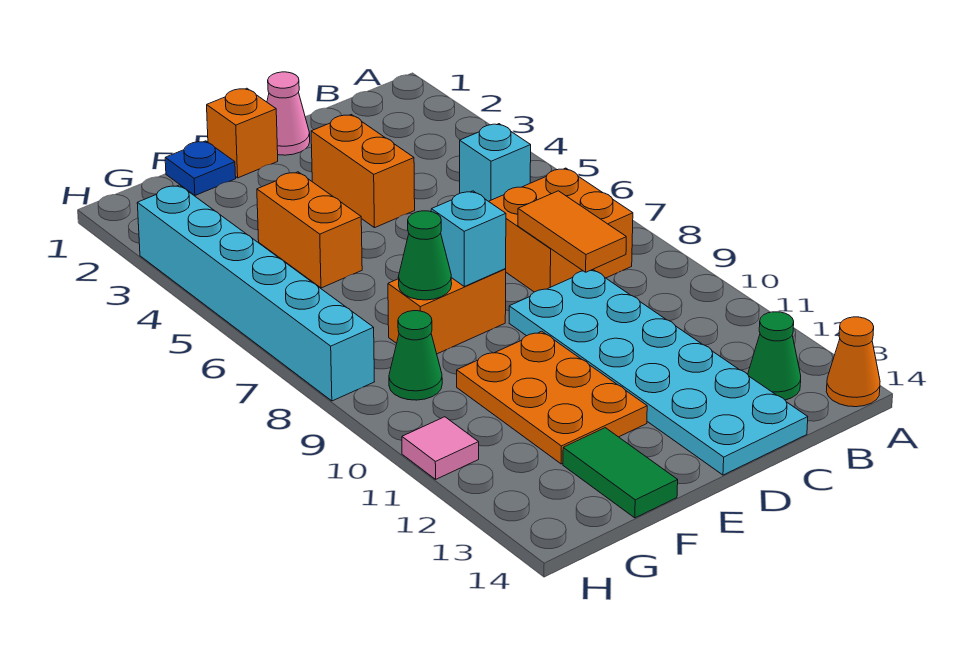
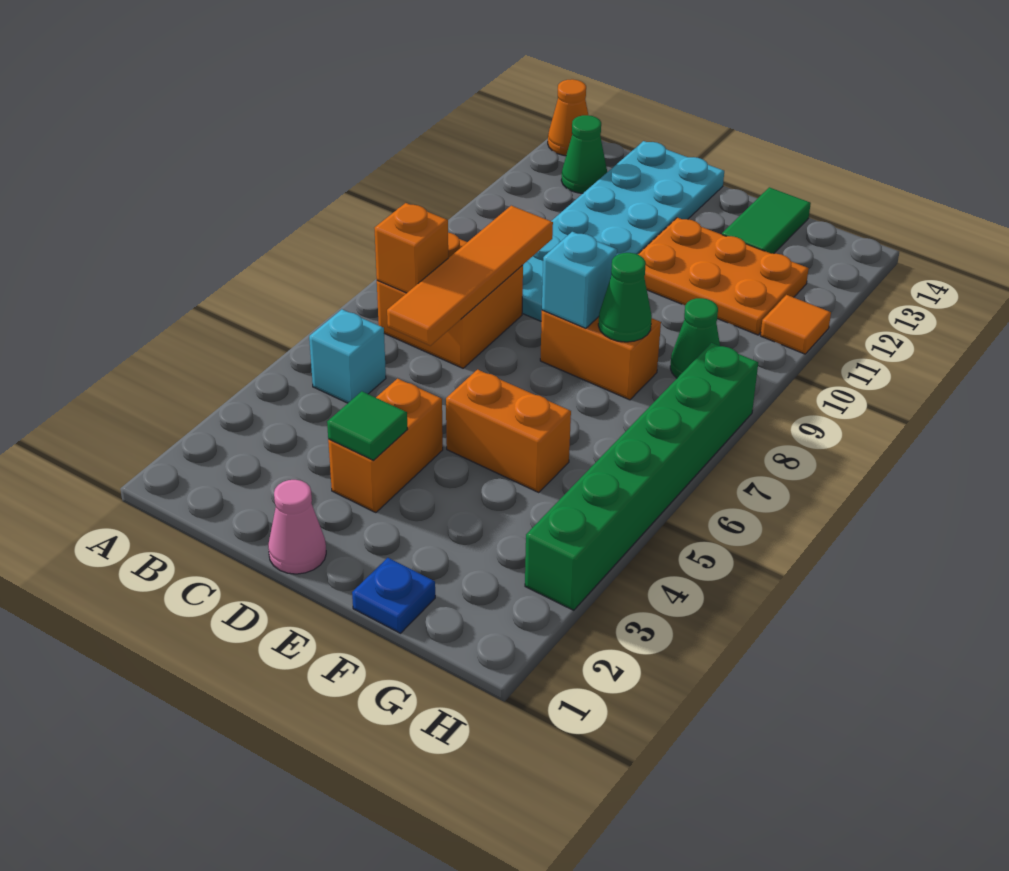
orange 1x2 tile [518,191,626,272] -> orange 1x4 tile [387,206,553,346]
none -> green 1x1 tile [327,391,408,460]
orange 1x1 brick [207,88,278,178] -> orange 1x1 brick moved to [375,203,448,293]
orange 2x3 plate [457,331,647,464] -> orange 2x3 plate turned to [638,218,809,335]
orange 1x2 brick [257,172,362,288] -> orange 1x2 brick turned to [446,370,571,493]
cyan 1x6 brick [137,185,374,401] -> green 1x6 brick [525,343,758,610]
pink 1x1 tile [402,417,479,479] -> orange 1x1 tile [760,295,831,354]

